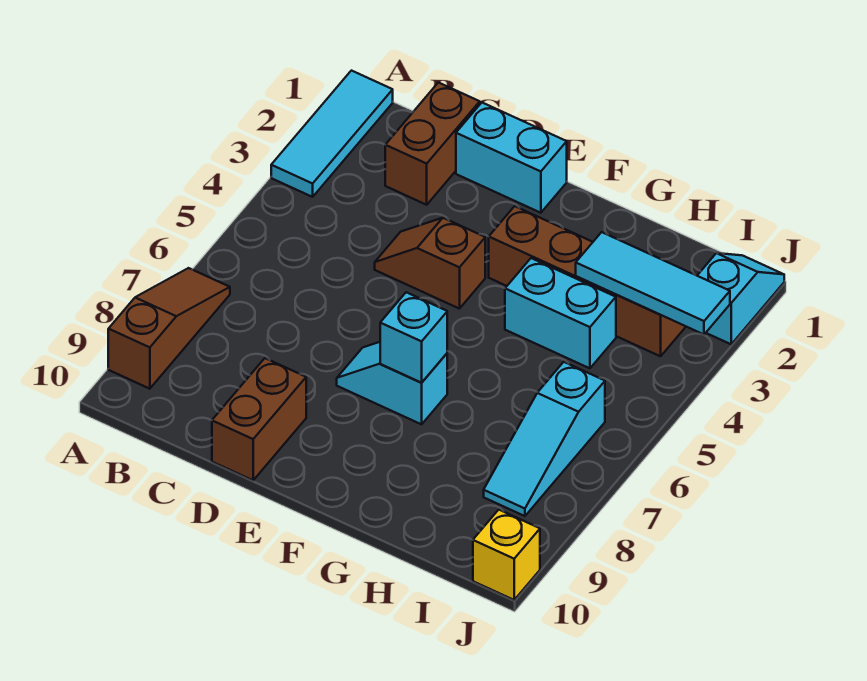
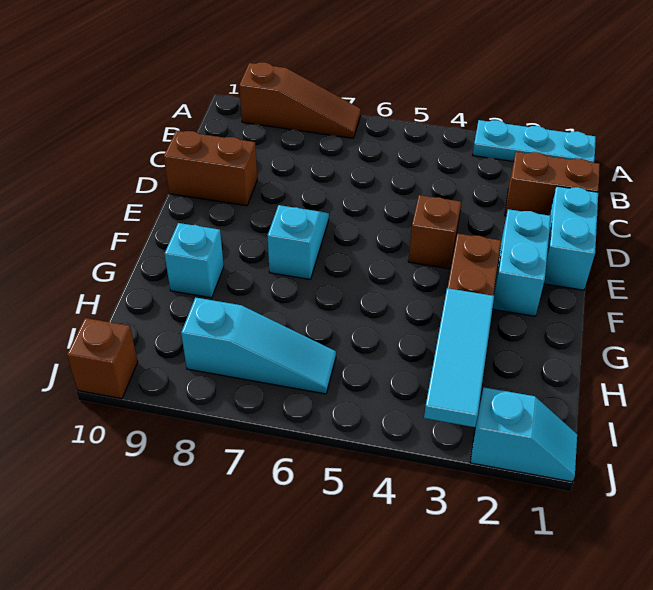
cyan 1x3 tile [271,71,393,197] -> cyan 1x3 plate [473,120,596,163]
cyan 1x1 brick [380,292,447,383] -> cyan 1x1 brick moved to [165,223,224,298]
cyan 1x2 brick [505,258,616,368] -> cyan 1x2 brick moved to [492,209,551,316]
cyan 1x3 slope [484,362,605,516] -> cyan 1x3 slope turned to [181,298,336,394]
yellow 1x1 brick [473,510,540,600] -> brown 1x1 brick [67,318,138,399]

